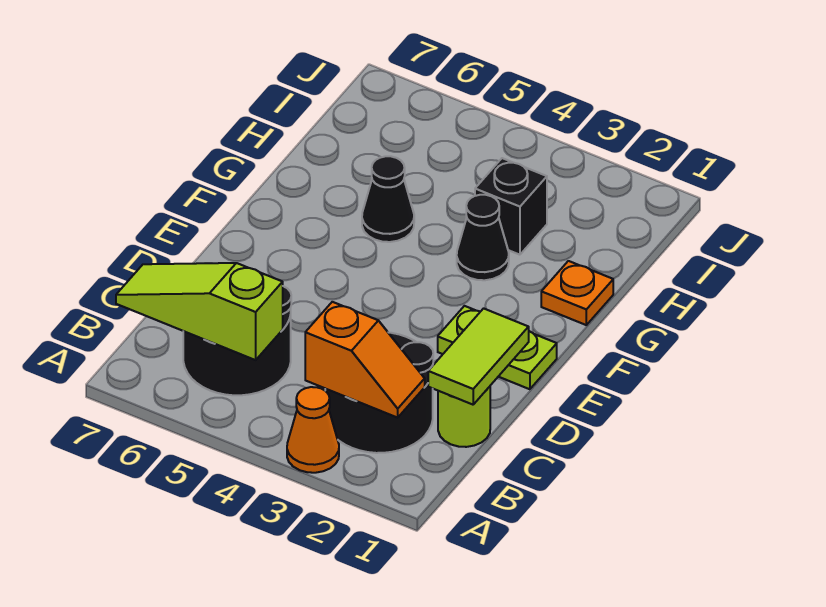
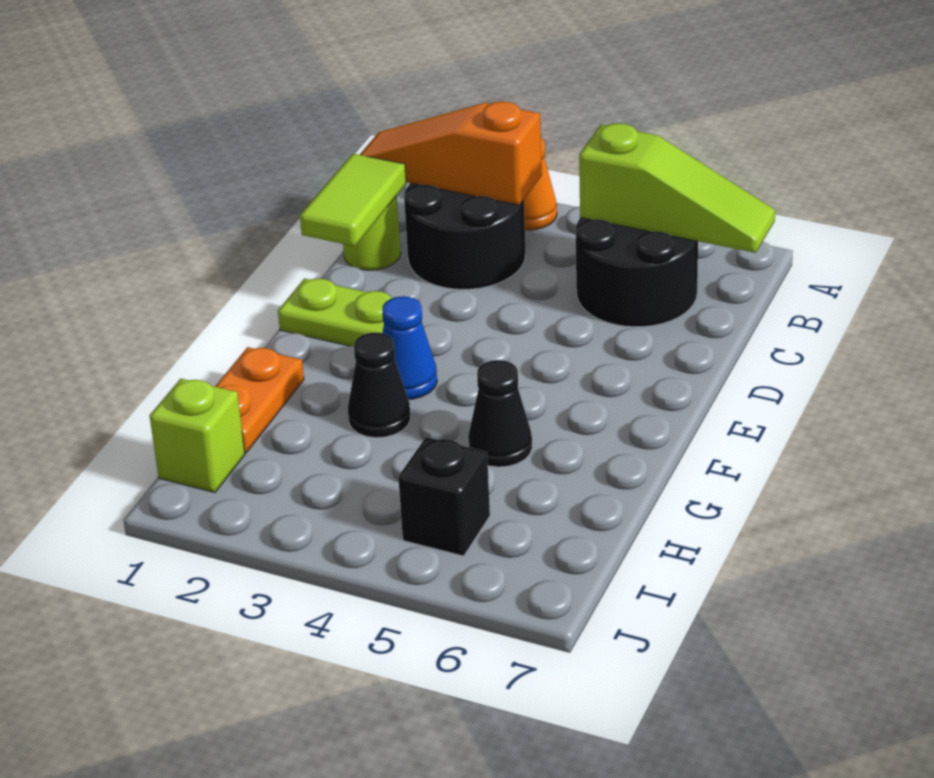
orange 1x2 slope [305,302,425,418] -> orange 1x3 slope [360,102,542,205]
none -> blue 1x1 cone [382,296,437,400]
orange 1x1 plate [541,261,613,325] -> orange 1x2 plate [215,347,304,453]
black 1x1 brick [475,158,547,255] -> black 1x1 brick moved to [398,437,490,556]
none -> lime 1x1 brick [149,379,245,493]

